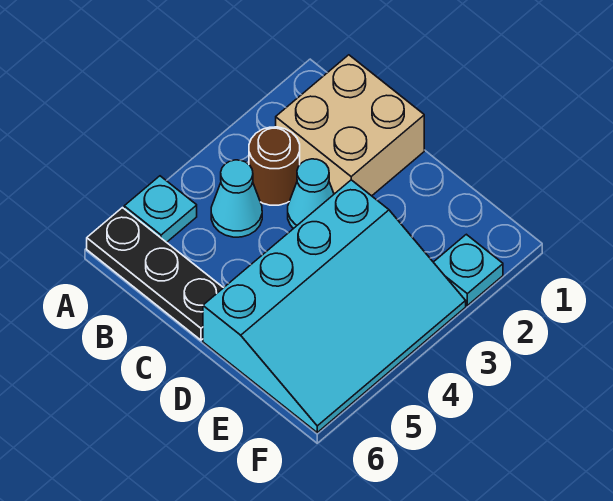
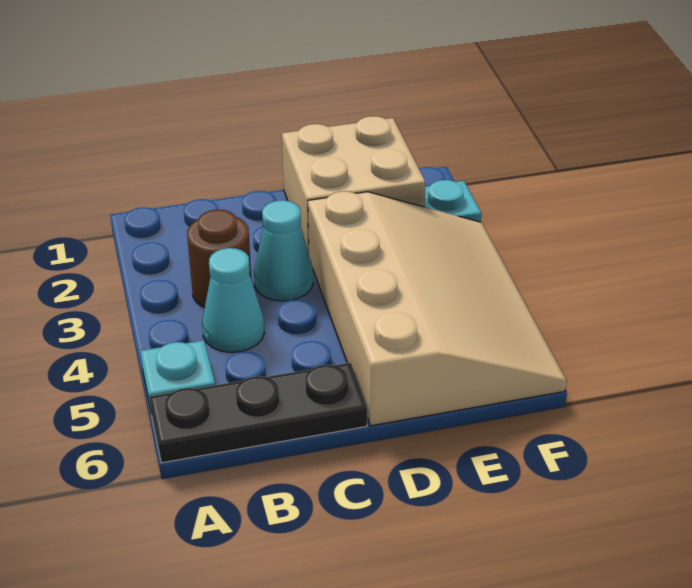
tan 2x2 brick [276,55,424,196] -> tan 2x2 brick moved to [282,116,425,254]
cyan 3x4 slope [203,180,466,432] -> tan 3x4 slope [308,191,567,426]

